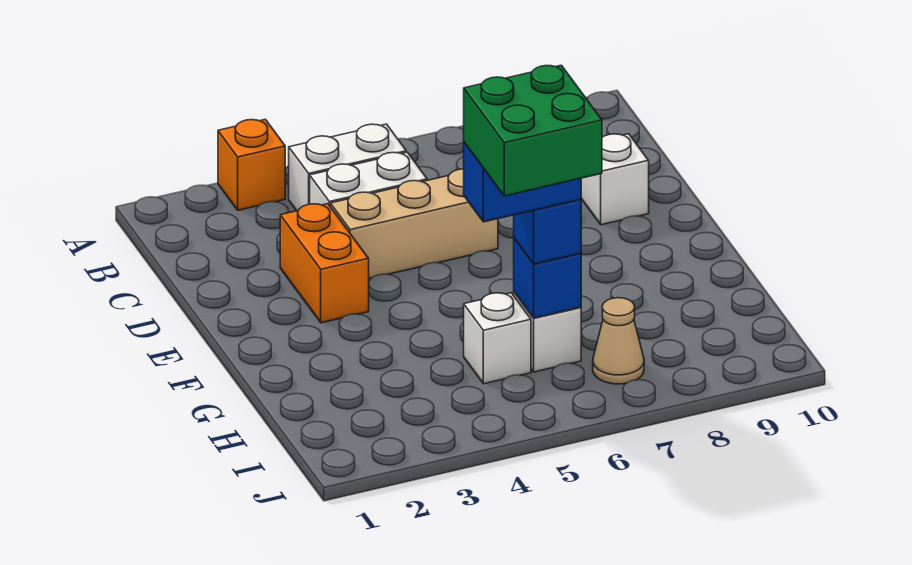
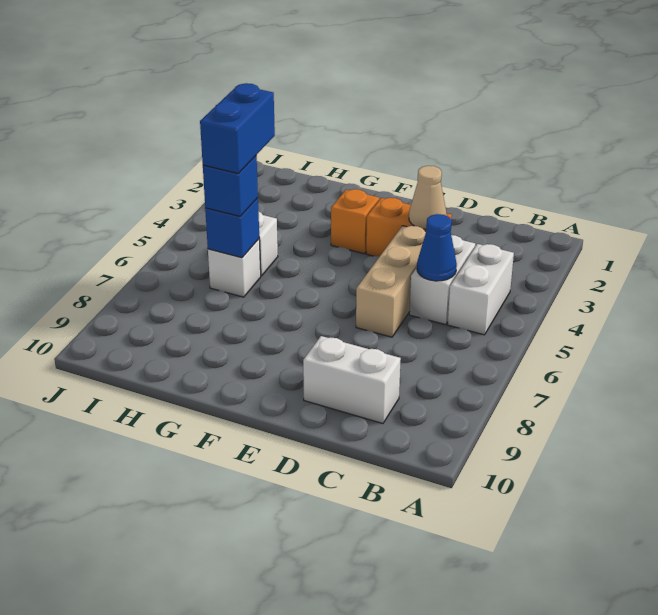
orange 1x1 brick [218,119,285,210] -> orange 1x1 brick moved to [331,189,379,254]
none -> blue 1x1 cone [417,214,457,281]
white 1x1 brick [581,134,649,225] -> white 1x2 brick [303,336,401,424]
green 2x2 brick [464,65,602,196] -> none
tan 1x1 cone [593,298,644,384] -> tan 1x1 cone moved to [409,166,447,229]

